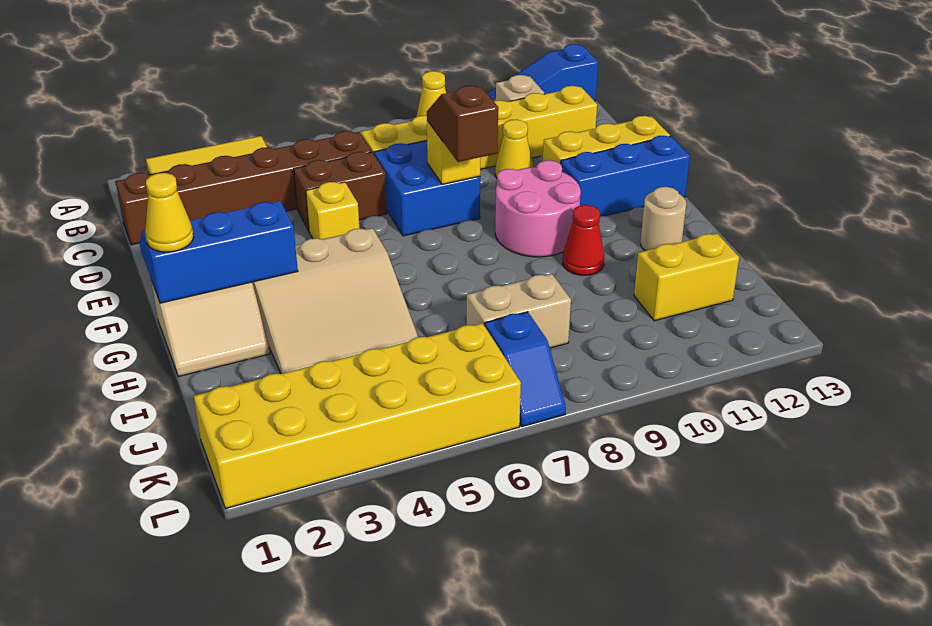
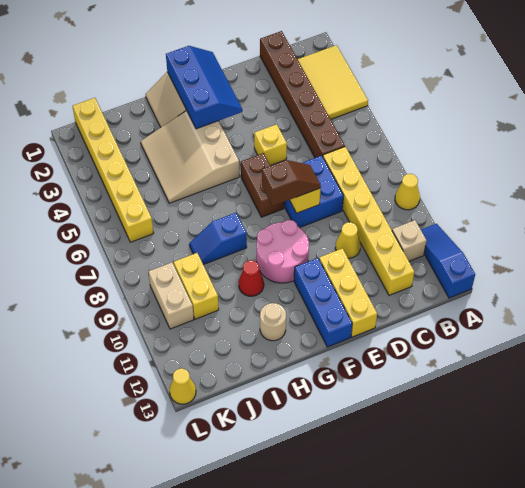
brown 1x2 brick [294,152,387,231] -> brown 1x2 brick moved to [241,153,284,217]
yellow 1x1 cone [145,173,194,252] -> yellow 1x1 cone moved to [170,368,196,404]
tan 1x2 brick [467,274,571,348] -> tan 1x2 brick moved to [148,262,194,329]
yellow 1x2 brick [634,233,739,321] -> yellow 1x2 brick moved to [174,253,219,319]
yellow 2x6 brick [194,323,521,509] -> yellow 1x6 brick [73,98,154,242]
blue 1x2 slope [485,312,566,426] -> blue 1x2 slope moved to [189,213,247,265]

